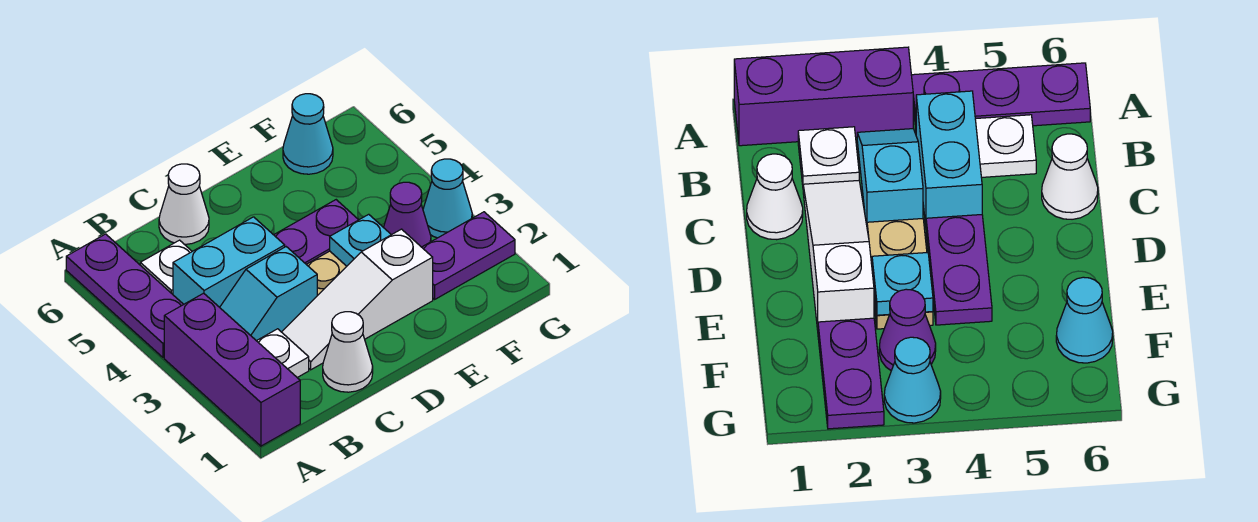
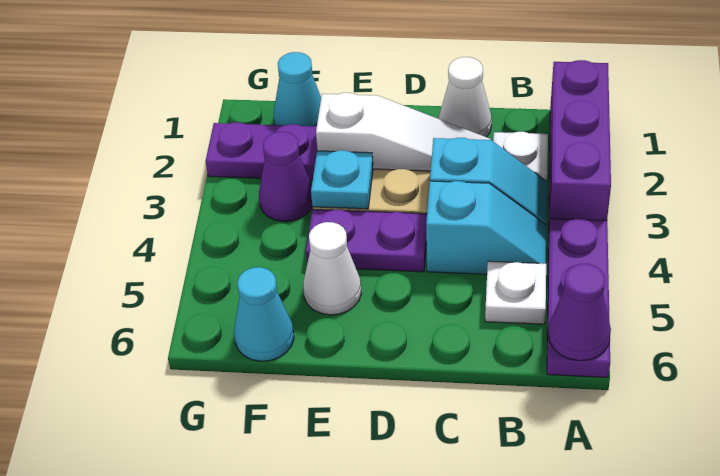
none -> purple 1x1 cone [548,264,611,361]
cyan 1x2 brick [173,217,285,307] -> cyan 1x2 slope [426,181,546,274]
white 1x1 cone [159,164,209,244] -> white 1x1 cone moved to [303,222,361,315]
cyan 1x1 cone [423,159,472,238] -> cyan 1x1 cone moved to [274,52,321,126]

